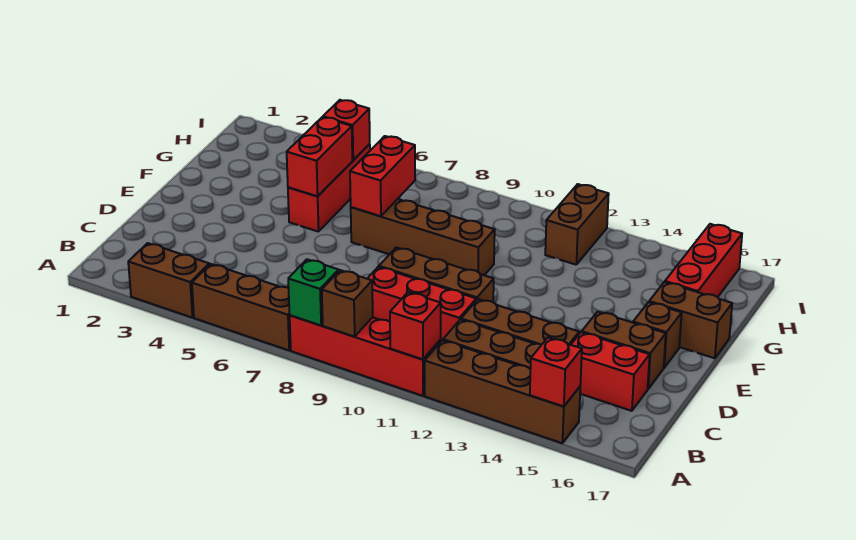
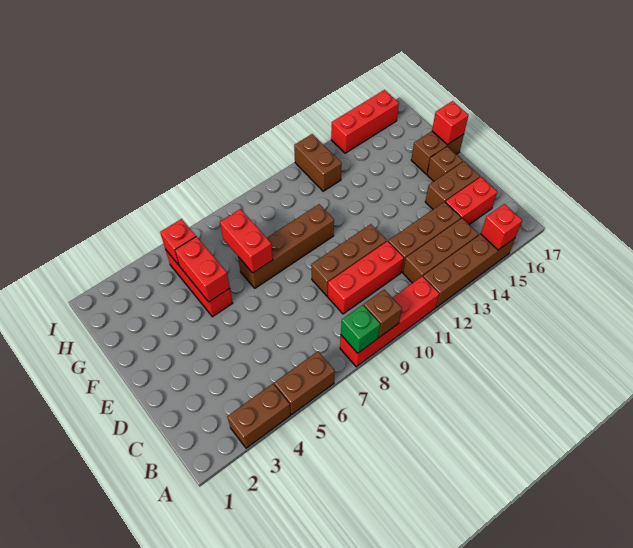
brown 1x3 brick [192,264,291,350] -> brown 1x2 brick [274,351,335,414]
red 1x1 brick [390,292,441,359] -> red 1x1 brick moved to [432,101,469,145]
red 1x3 brick [665,224,742,297] -> red 1x3 brick turned to [331,90,399,153]

